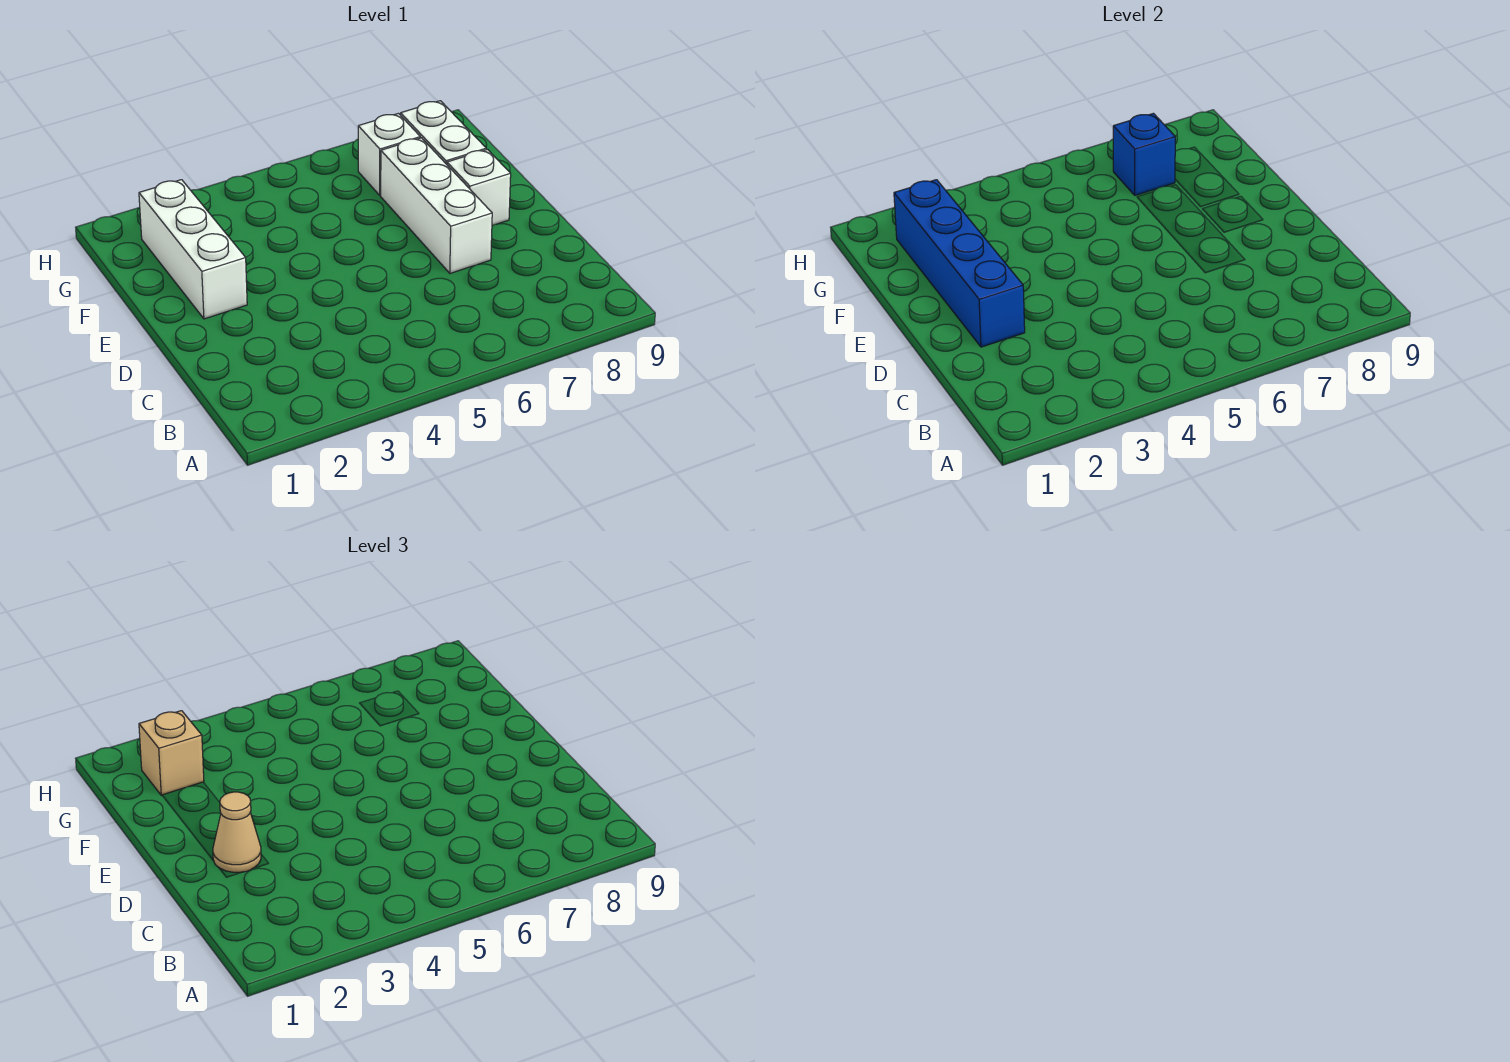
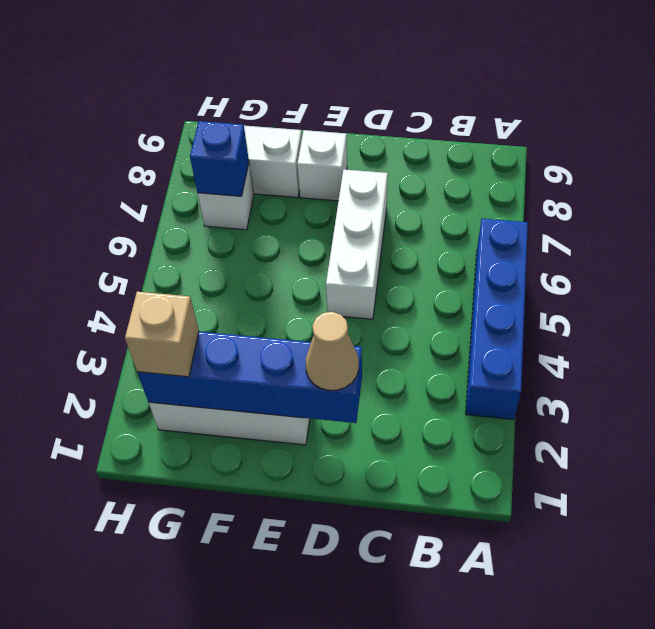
none -> blue 1x4 brick [466,219,528,420]
white 1x3 brick [381,138,492,273] -> white 1x3 brick turned to [326,169,388,319]

